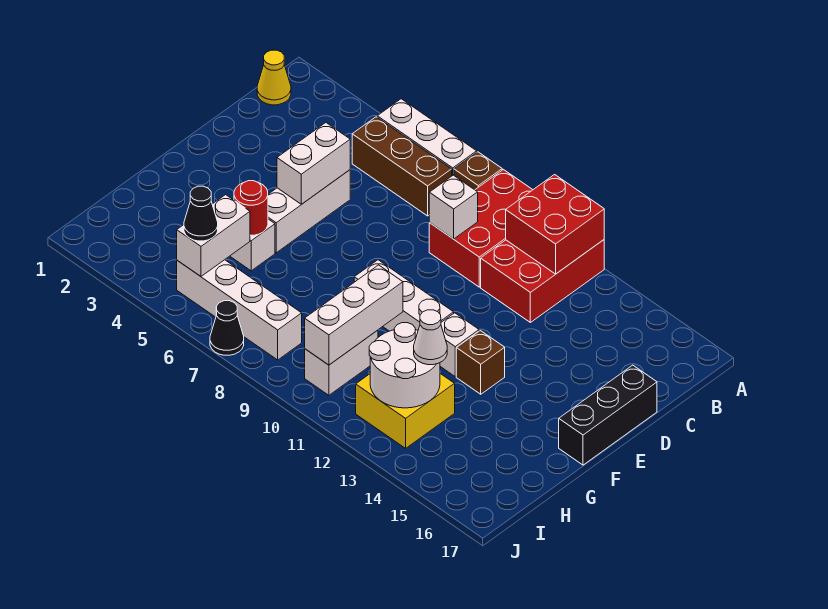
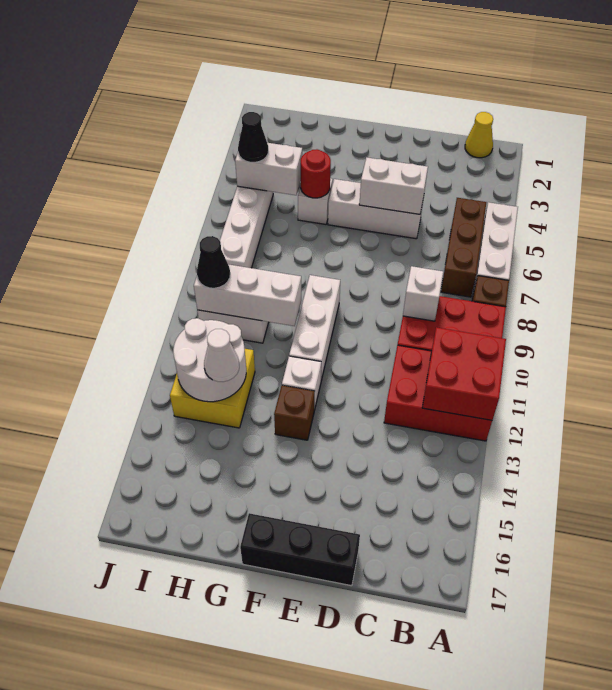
black 1x1 cone [210,301,244,355] -> black 1x1 cone moved to [197,236,230,288]

